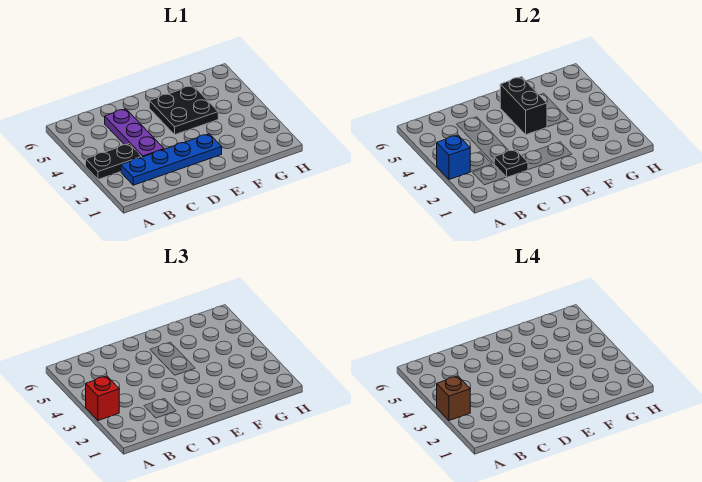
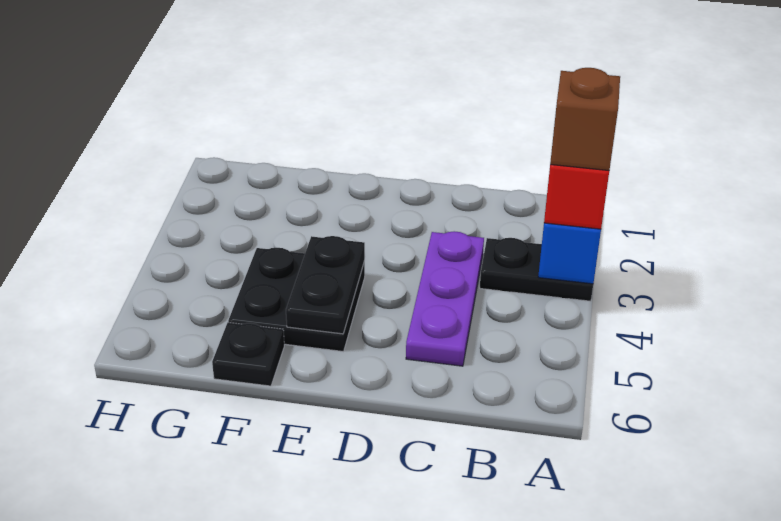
blue 1x4 plate [121,134,222,185] -> none
black 1x1 plate [494,149,528,177] -> black 1x1 plate moved to [212,323,284,386]
black 1x2 brick [500,77,547,135] -> black 1x2 plate [286,236,365,334]

